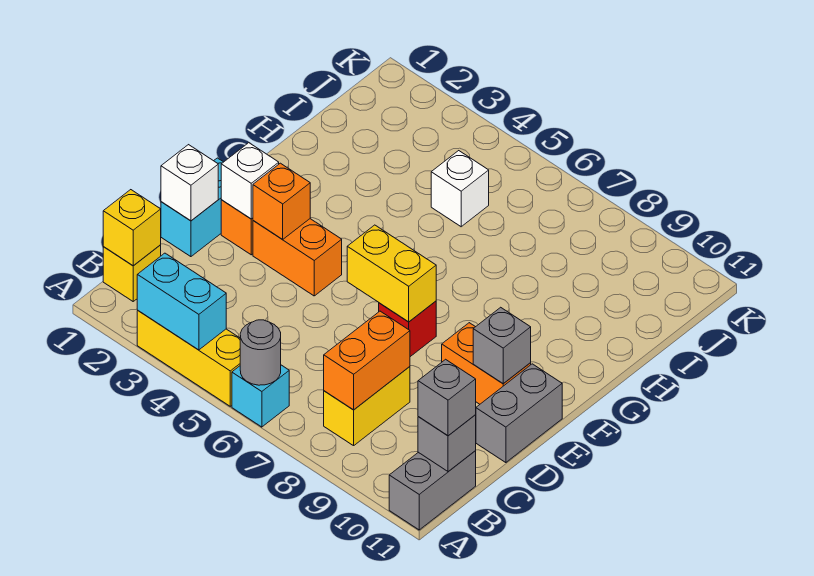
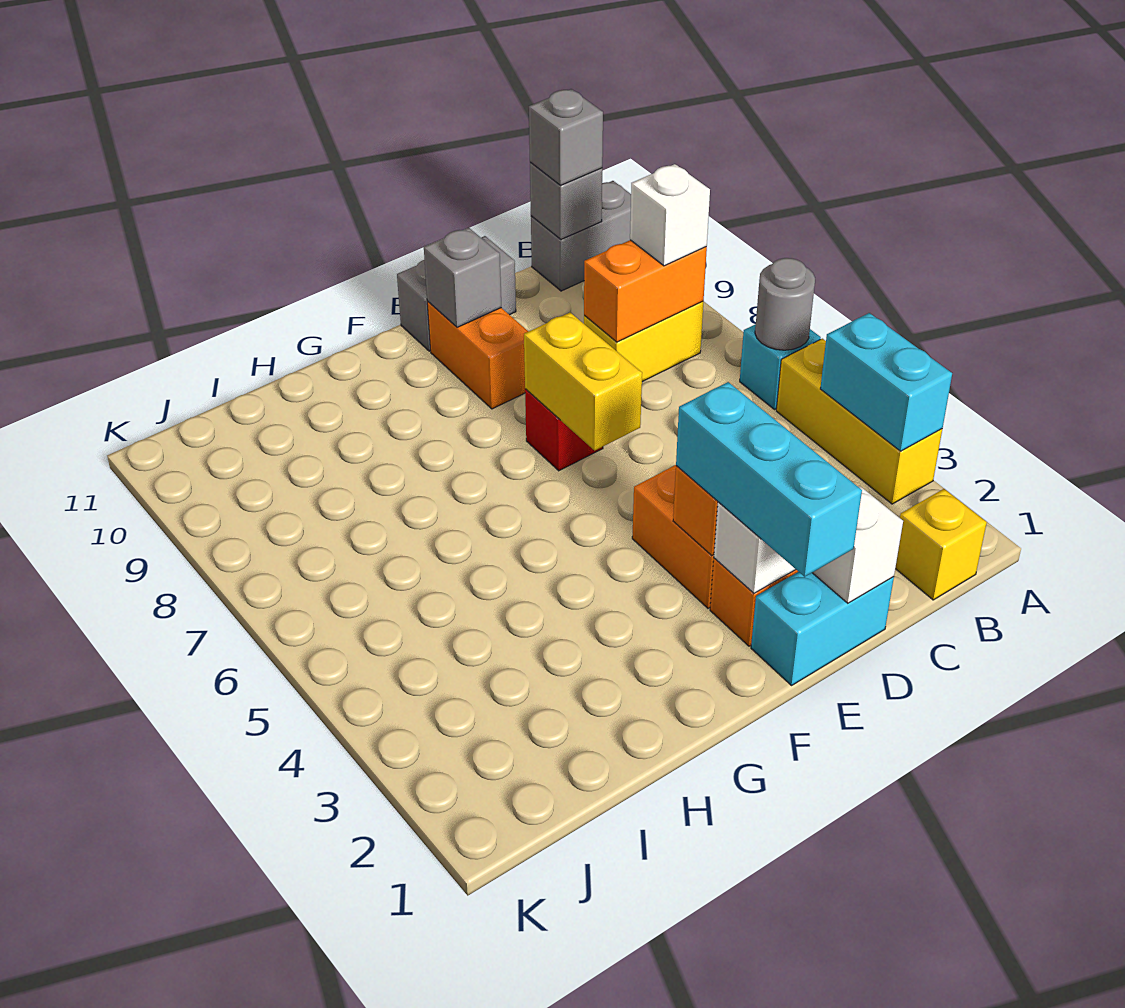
yellow 1x1 brick [103,190,161,266] -> none
none -> cyan 1x3 brick [676,382,862,577]
white 1x1 brick [431,151,489,227] -> white 1x1 brick moved to [630,164,710,266]

